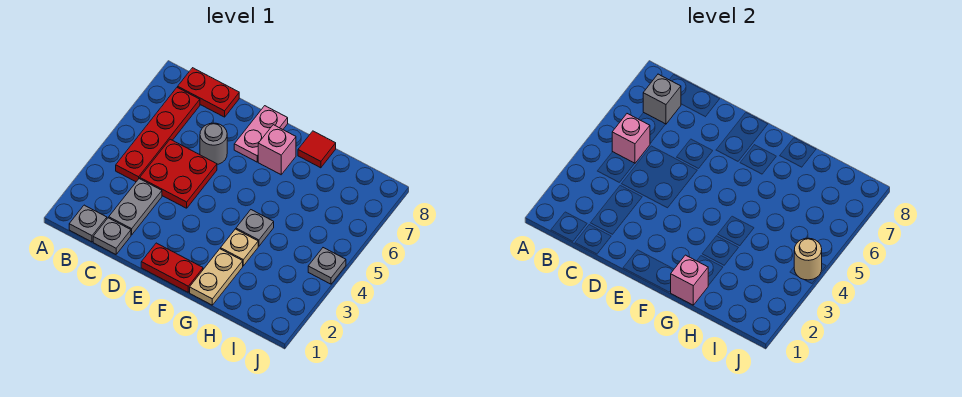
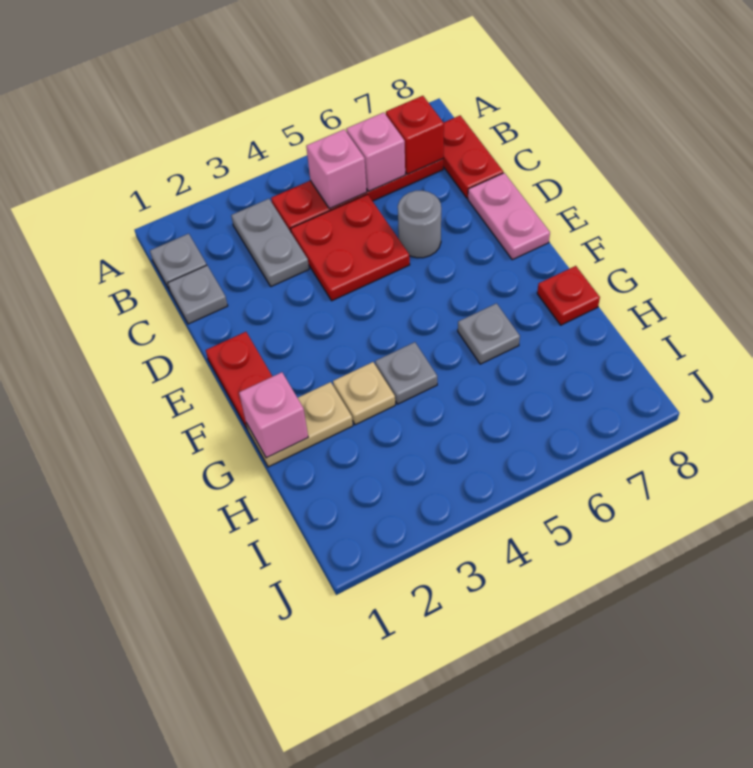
grey 1x1 brick [643,74,681,124] -> red 1x1 brick [386,96,444,174]
grey 1x2 plate [109,179,162,235] -> grey 1x2 plate turned to [231,199,309,287]
pink 1x2 plate [234,106,288,162] -> pink 1x2 plate turned to [468,173,550,260]
pink 1x1 brick [258,125,296,175] -> pink 1x1 brick moved to [346,112,405,191]
red 1x1 tile [298,131,336,168] -> red 1x1 plate [537,266,600,325]
grey 1x1 plate [308,248,346,284] -> grey 1x1 plate moved to [458,304,520,364]
tan 1x1 round brick [794,238,822,280] -> none

